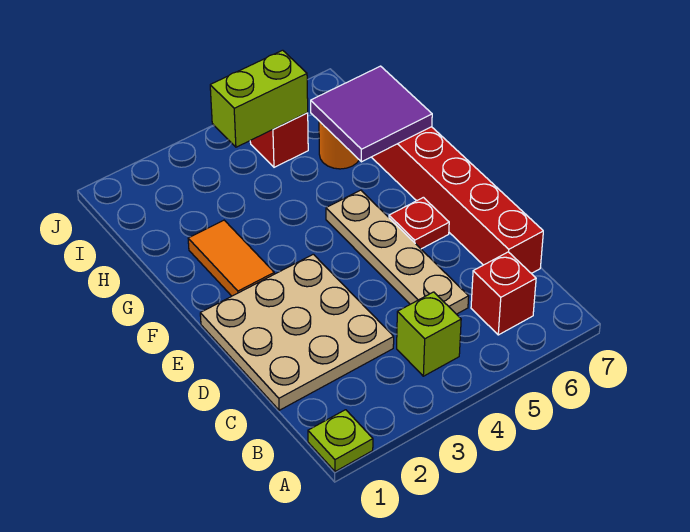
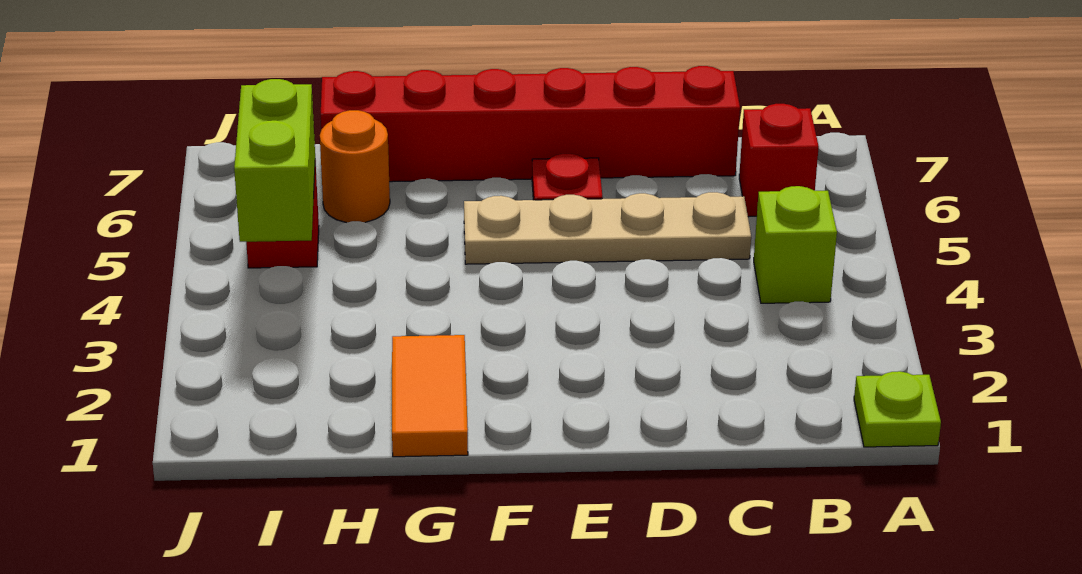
tan 3x3 plate [200,254,394,410] -> none
orange 1x2 tile [188,220,274,296] -> orange 1x2 tile turned to [392,335,468,457]
purple 2x2 tile [311,66,432,162] -> none

